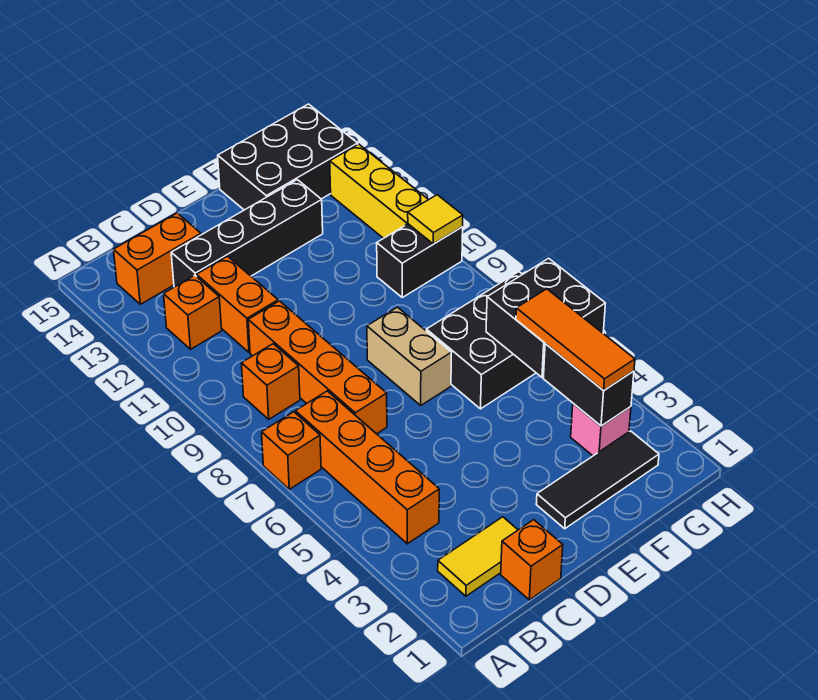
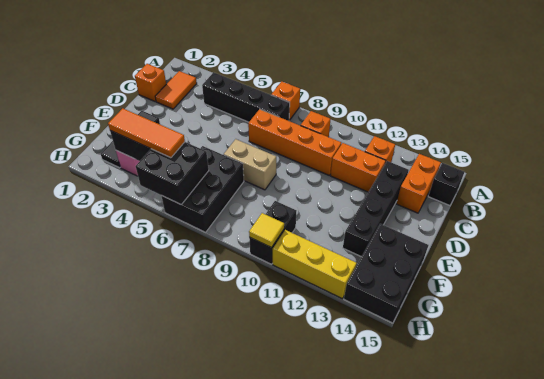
yellow 1x2 tile [438,517,518,596] -> orange 1x2 tile [155,71,197,109]
orange 1x4 brick [295,391,439,544] -> black 1x4 brick [202,72,290,122]
none -> black 1x1 brick [428,163,464,205]

